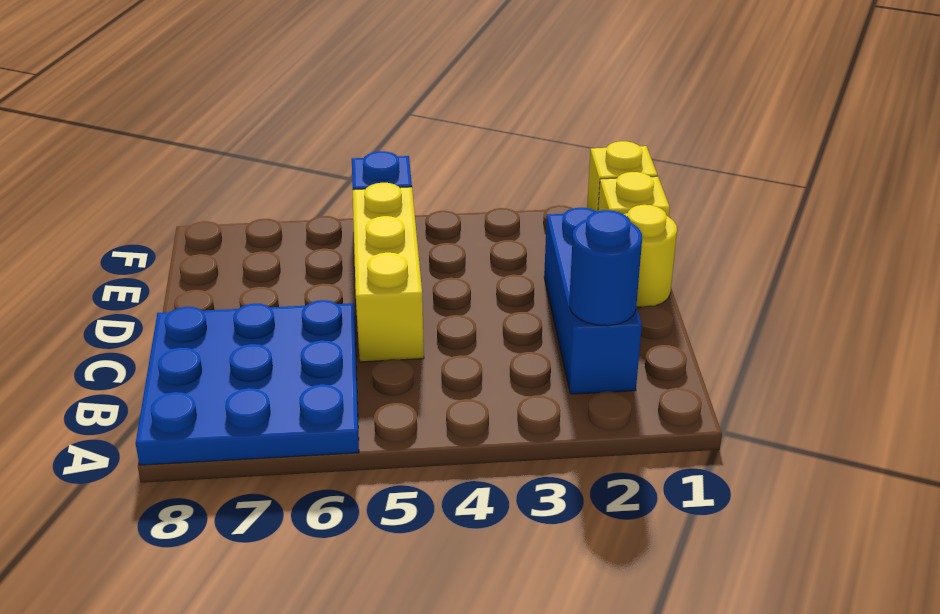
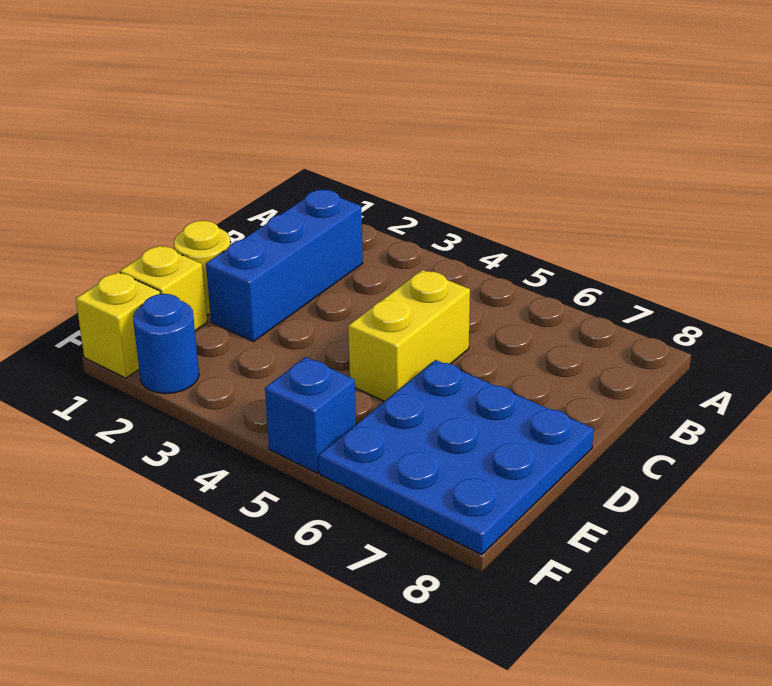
blue 3x3 plate [136,300,359,465] -> blue 3x3 plate moved to [319,360,594,555]
blue 1x1 round brick [569,210,642,326] -> blue 1x1 round brick moved to [133,294,199,394]
yellow 1x3 brick [353,183,424,362] -> yellow 1x2 brick [348,270,470,401]

